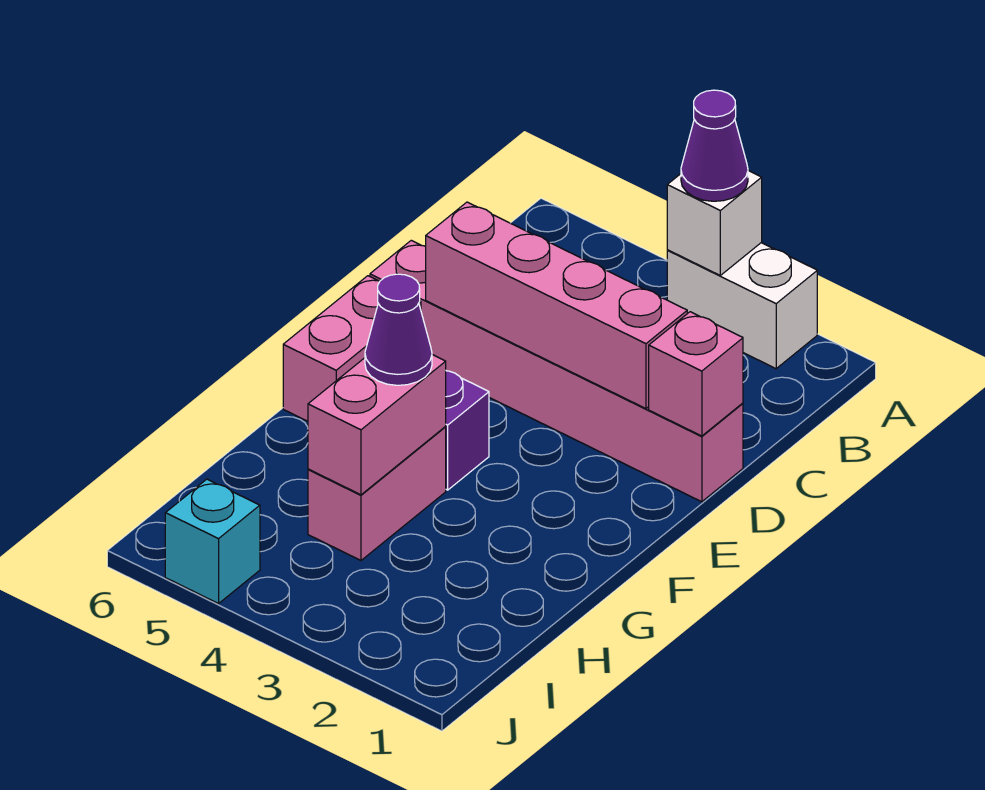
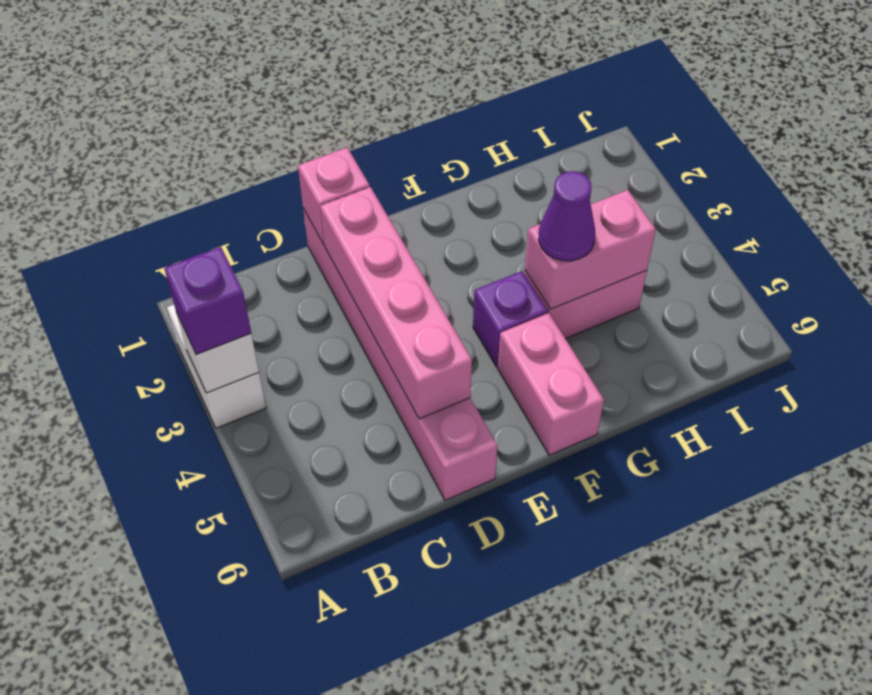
purple 1x1 cone [681,90,748,201] -> purple 1x1 brick [164,247,251,355]
pink 1x2 brick [283,276,421,421] -> pink 1x2 brick turned to [498,313,604,455]
cyan 1x1 brick [165,479,260,604] -> none

